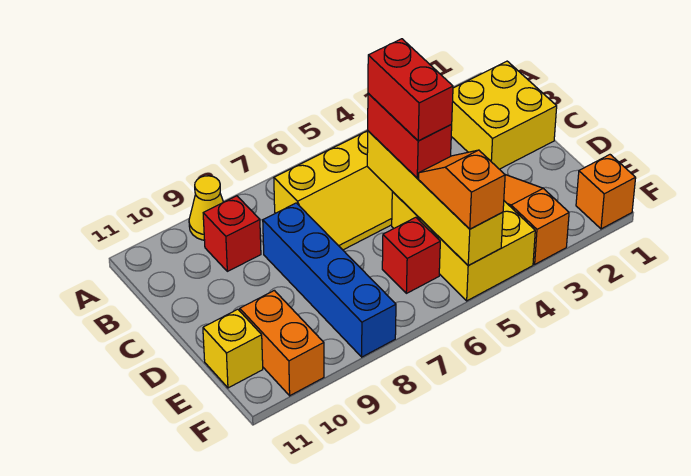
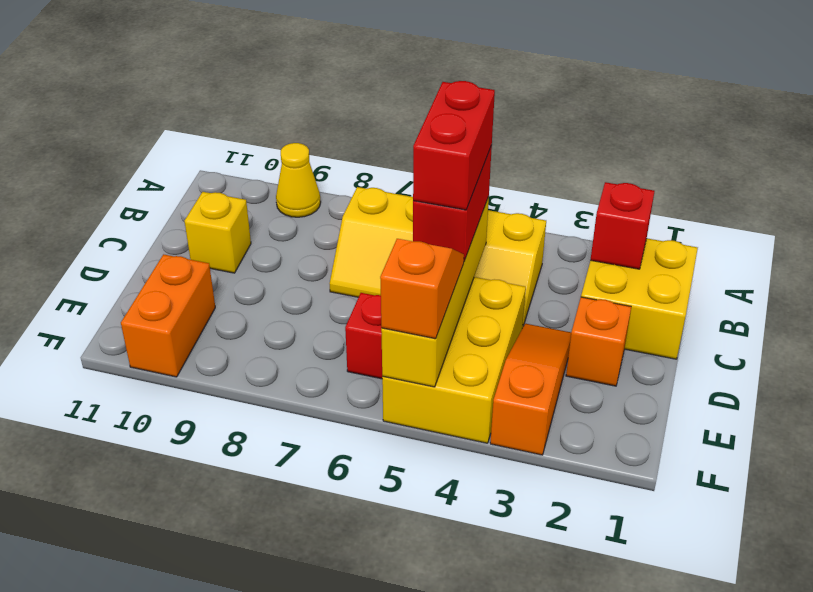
red 1x1 brick [203,196,261,271] -> red 1x1 brick moved to [591,182,655,269]
blue 1x4 brick [263,203,396,357] -> none
yellow 1x1 brick [203,309,263,388] -> yellow 1x1 brick moved to [185,192,251,273]
orange 1x1 brick [576,155,636,229] -> orange 1x1 brick moved to [566,297,631,386]

